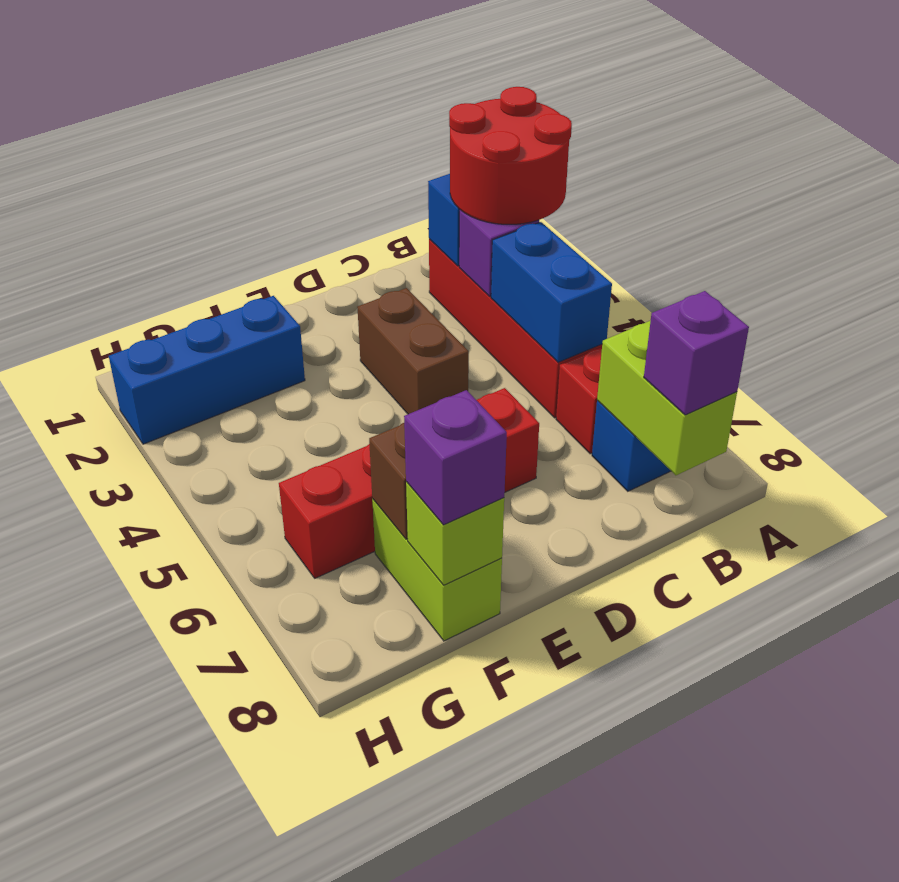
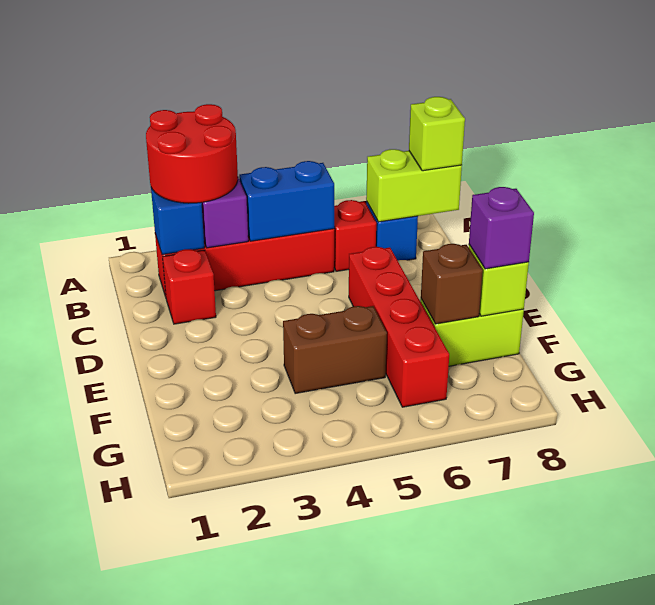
purple 1x1 brick [644,291,749,415] -> lime 1x1 brick [409,97,465,171]
none -> red 1x1 brick [163,249,216,324]
brown 1x2 brick [357,288,469,414] -> brown 1x2 brick moved to [283,306,387,393]
blue 1x3 brick [109,296,305,444] -> none

